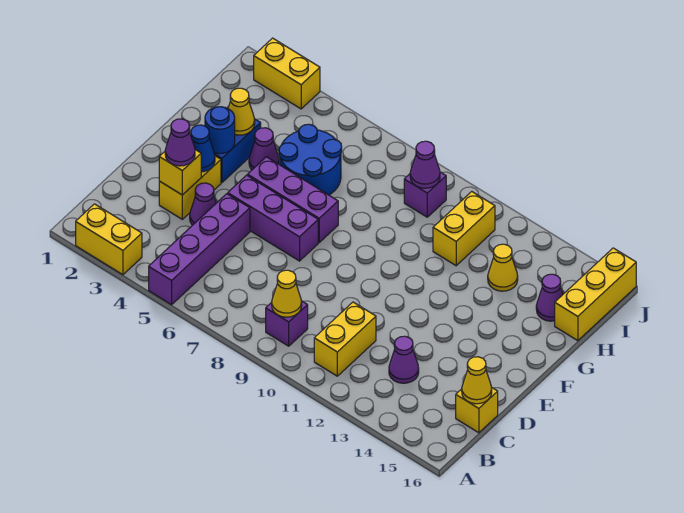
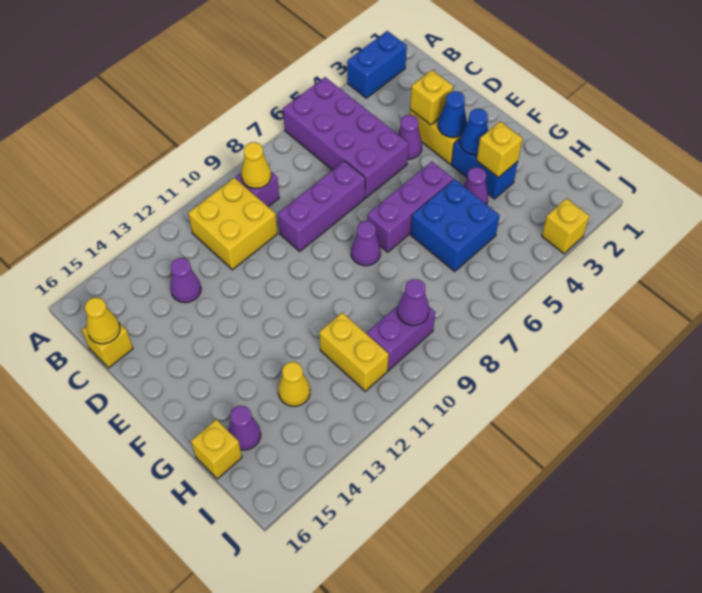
yellow 1x2 brick [76,204,142,275] -> blue 1x2 brick [347,31,407,98]
purple 1x4 brick [149,194,250,305] -> purple 2x4 brick [283,77,409,198]
yellow 1x2 brick [314,302,376,376] -> yellow 2x2 brick [188,178,278,270]
purple 1x1 cone [165,119,195,166] -> purple 1x1 cone moved to [351,221,381,266]
purple 1x3 brick [228,175,318,261] -> purple 1x3 brick moved to [278,161,365,251]
blue 1x1 round brick [205,107,235,154] -> blue 1x1 cone [460,109,488,155]
yellow 1x1 cone [228,88,255,135] -> yellow 1x1 brick [477,121,523,177]
blue 2x2 round brick [279,124,342,195] -> blue 2x2 brick [411,179,500,271]
yellow 1x3 brick [555,248,636,341] -> yellow 1x1 brick [191,419,242,479]
purple 1x1 brick [404,172,446,217] -> purple 1x2 brick [367,306,435,370]
yellow 1x2 brick [254,38,320,109] -> yellow 1x1 brick [542,198,589,254]

